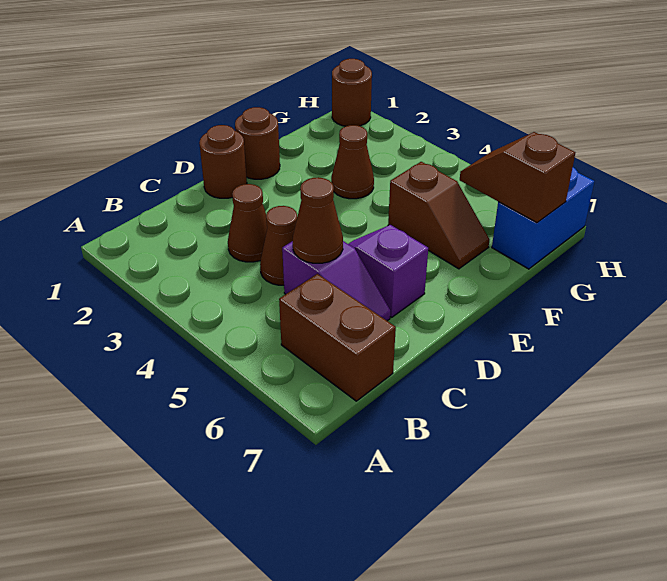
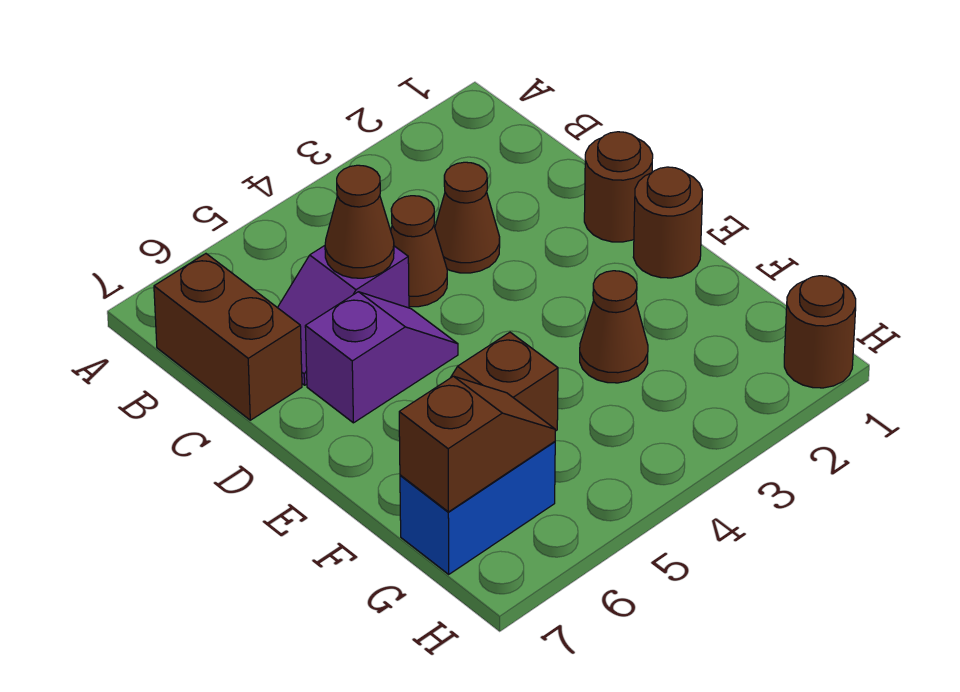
brown 1x2 brick [279,274,396,401] -> brown 1x2 brick turned to [154,254,302,420]
blue 1x2 brick [492,167,594,269] -> blue 1x2 brick turned to [400,442,555,574]

